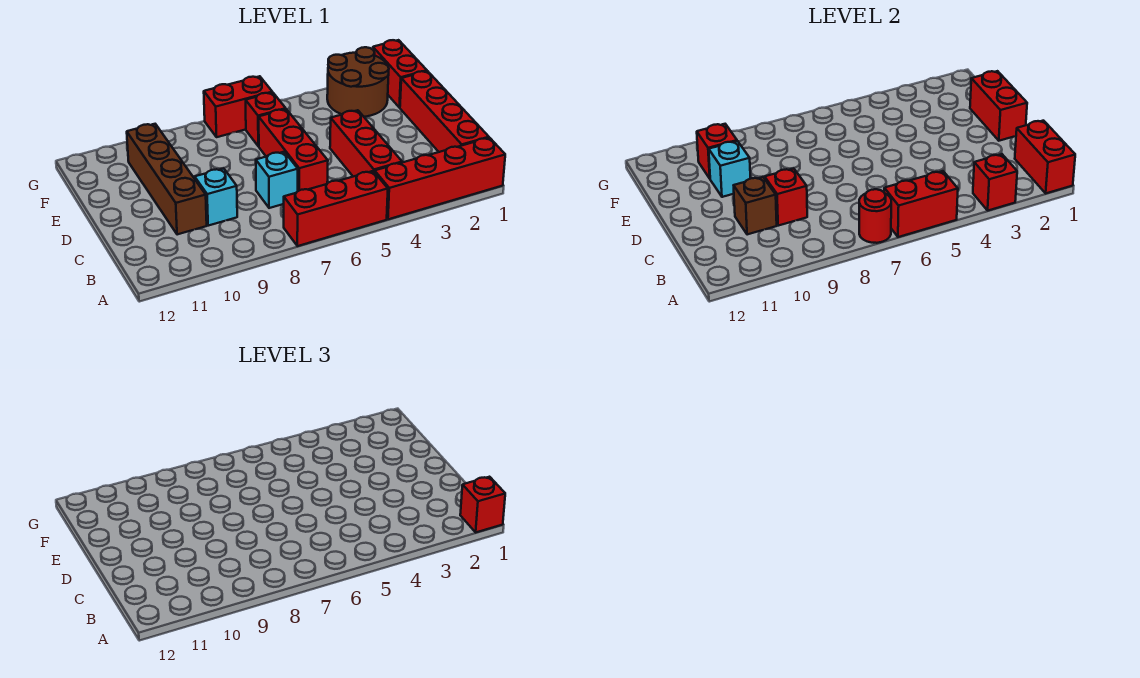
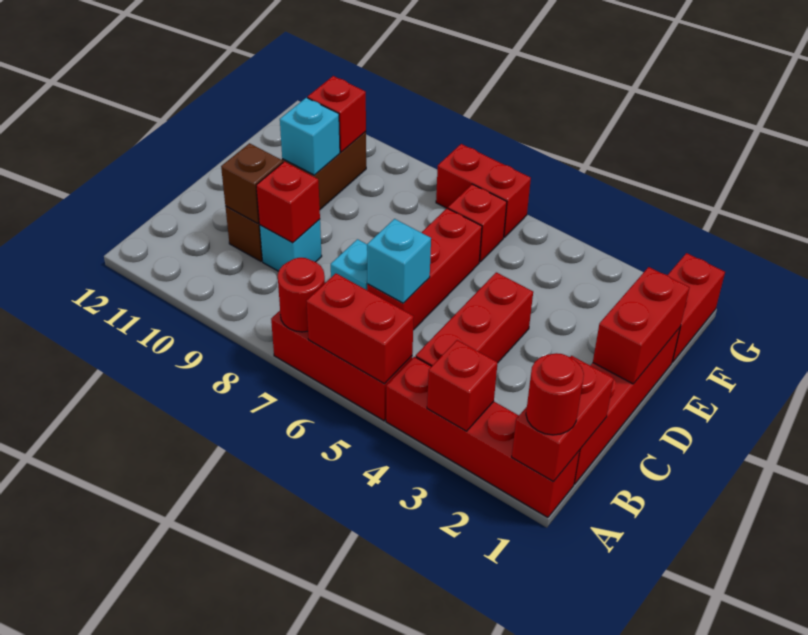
red 1x1 brick [460,477,505,532] -> red 1x1 round brick [526,353,584,435]
none -> cyan 1x1 brick [367,219,431,303]
brown 2x2 round brick [327,47,389,117] -> none

